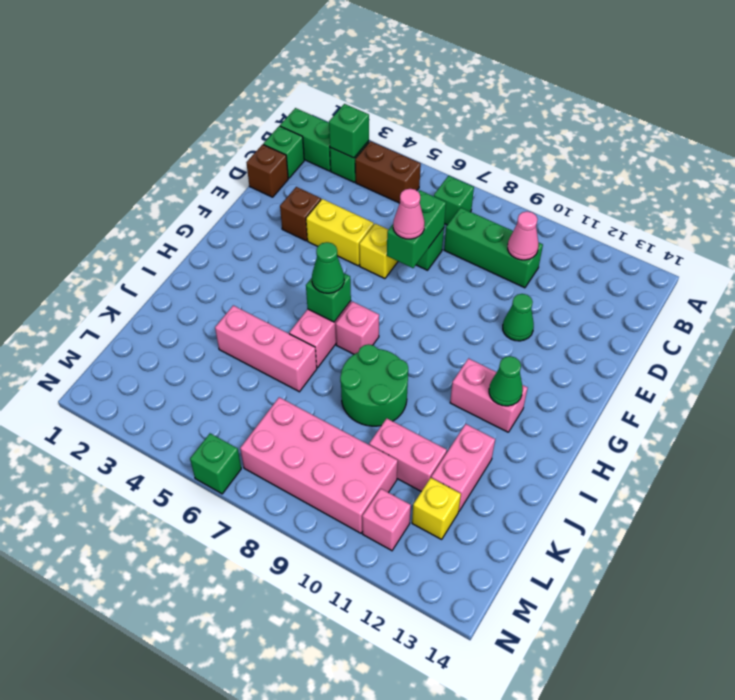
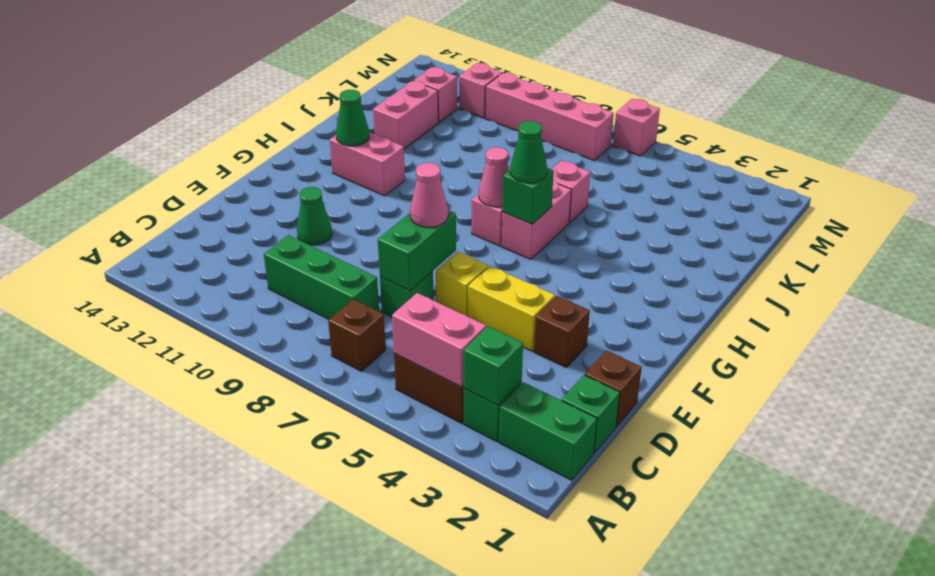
green 1x1 brick [434,176,474,225] -> brown 1x1 brick [328,299,386,371]
pink 1x1 cone [508,211,538,260] -> pink 1x1 cone moved to [479,147,509,207]
green 2x2 round brick [340,344,408,426] -> none
pink 1x3 brick [215,305,317,392] -> pink 1x1 brick [552,161,590,223]
pink 1x2 brick [369,419,447,491] -> pink 1x2 brick moved to [392,293,486,387]
pink 2x4 brick [240,397,398,533] -> pink 1x4 brick [485,73,614,161]
yellow 1x1 brick [412,478,461,539] -> pink 1x1 brick [414,67,457,122]
green 1x1 brick [190,433,241,494] -> pink 1x1 brick [613,99,660,156]

